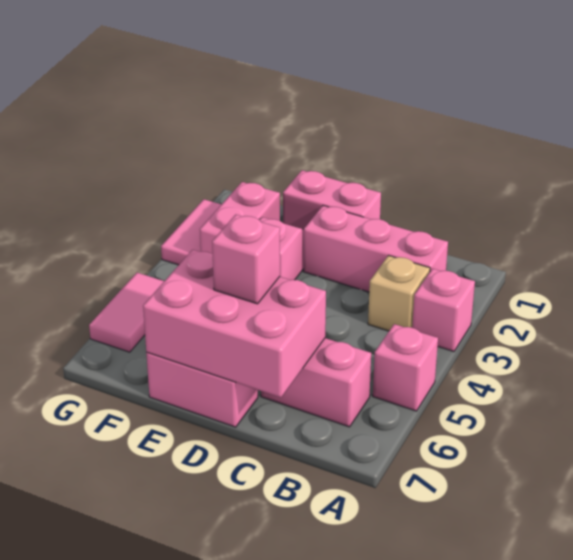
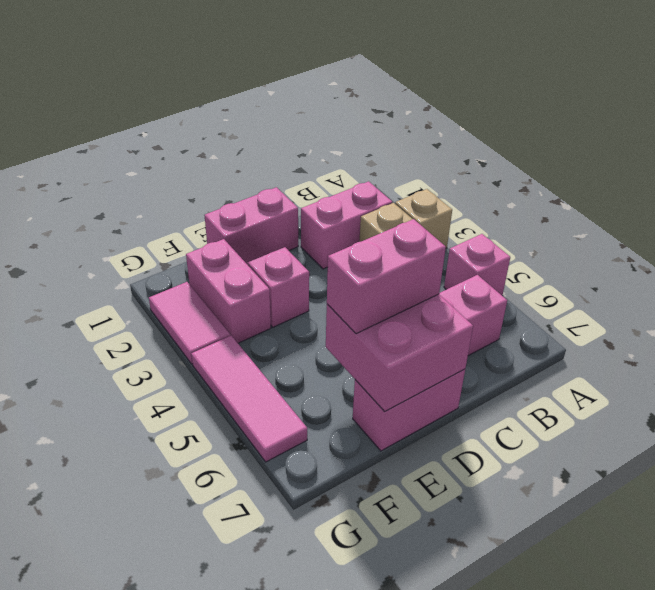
pink 1x1 brick [412,269,475,352] -> tan 1x1 brick [395,189,452,248]
pink 1x3 brick [303,205,448,292] -> pink 1x2 brick [301,181,392,269]
pink 2x3 brick [143,250,326,398] -> pink 2x2 brick [326,294,473,412]
pink 1x1 brick [212,215,280,304] -> pink 1x2 brick [327,219,446,334]
pink 1x2 tile [89,273,164,352] -> pink 1x3 tile [191,336,307,462]

